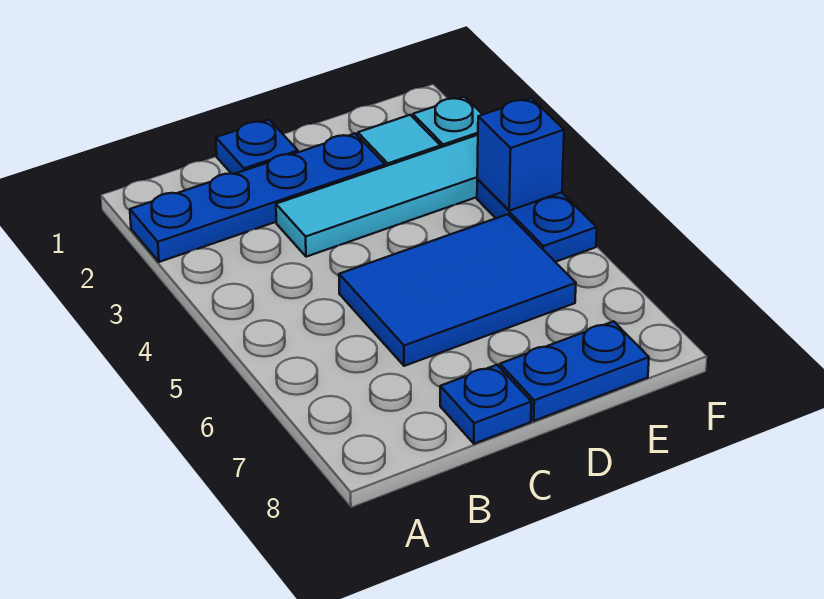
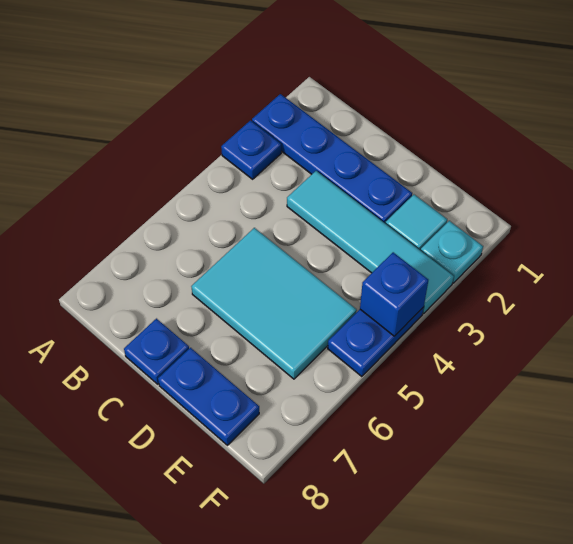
blue 1x1 plate [216,120,298,174] -> blue 1x1 plate moved to [221,120,281,179]
blue 2x3 tile [339,214,576,366] -> cyan 2x3 tile [191,228,357,379]

